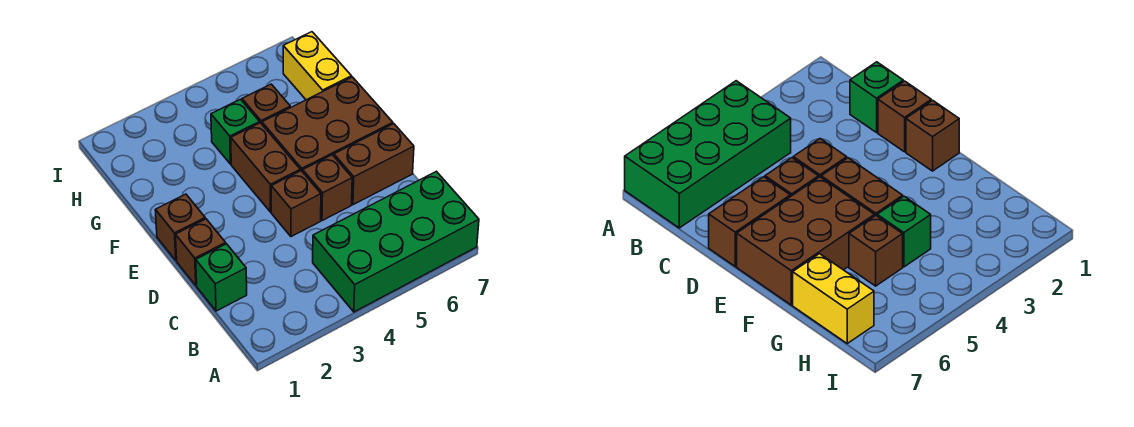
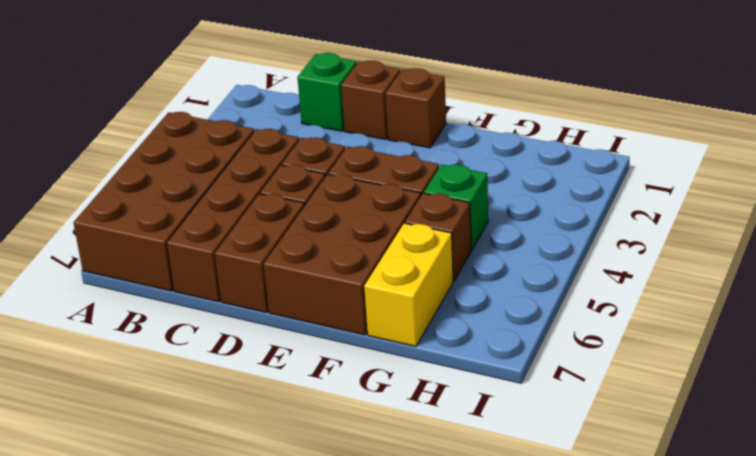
green 2x4 brick [313,171,479,312] -> brown 2x4 brick [74,112,254,291]
none -> brown 1x4 brick [167,129,299,302]
yellow 1x2 brick [283,32,351,100] -> yellow 1x2 brick turned to [364,223,453,347]

